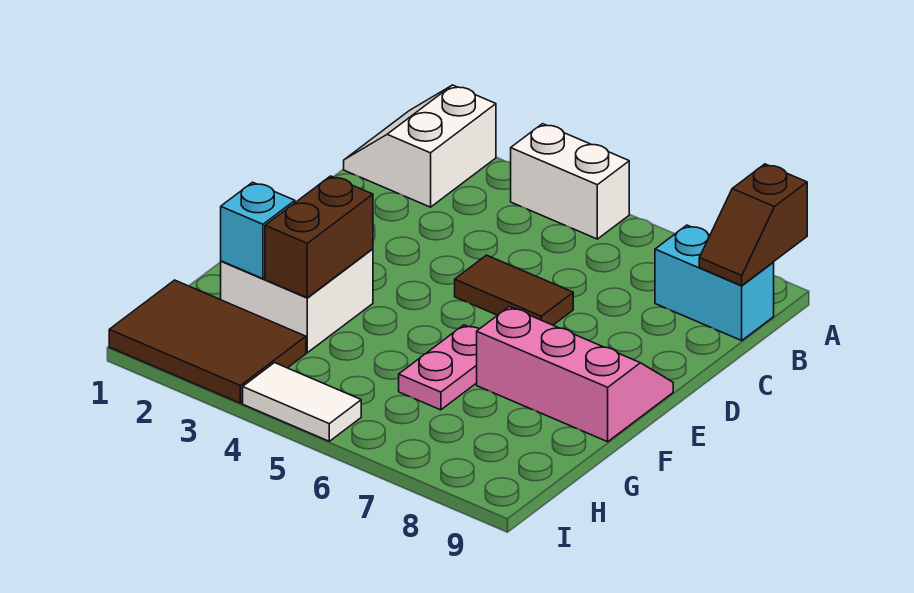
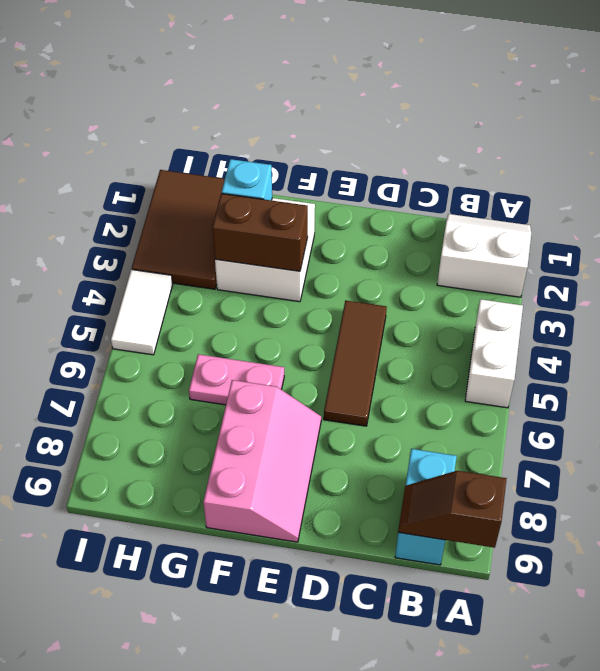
brown 1x2 tile [455,255,573,325] -> brown 1x3 tile [324,301,387,426]

